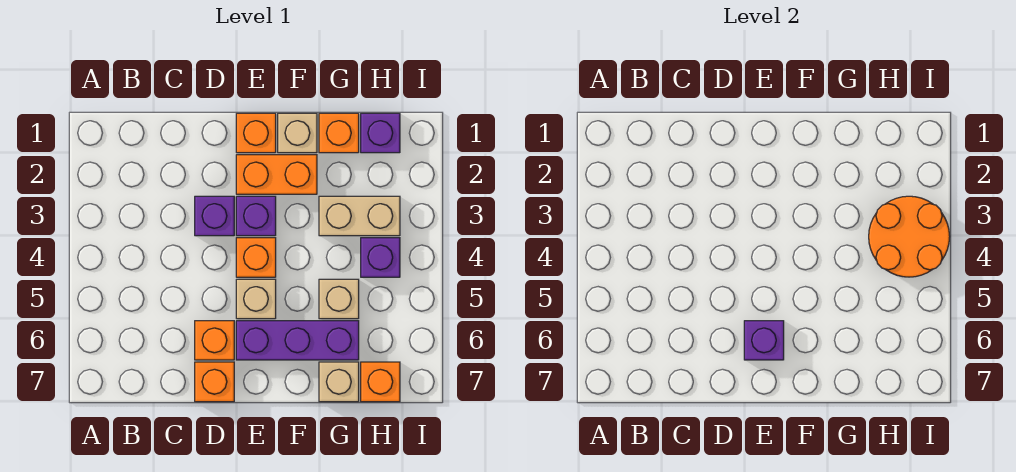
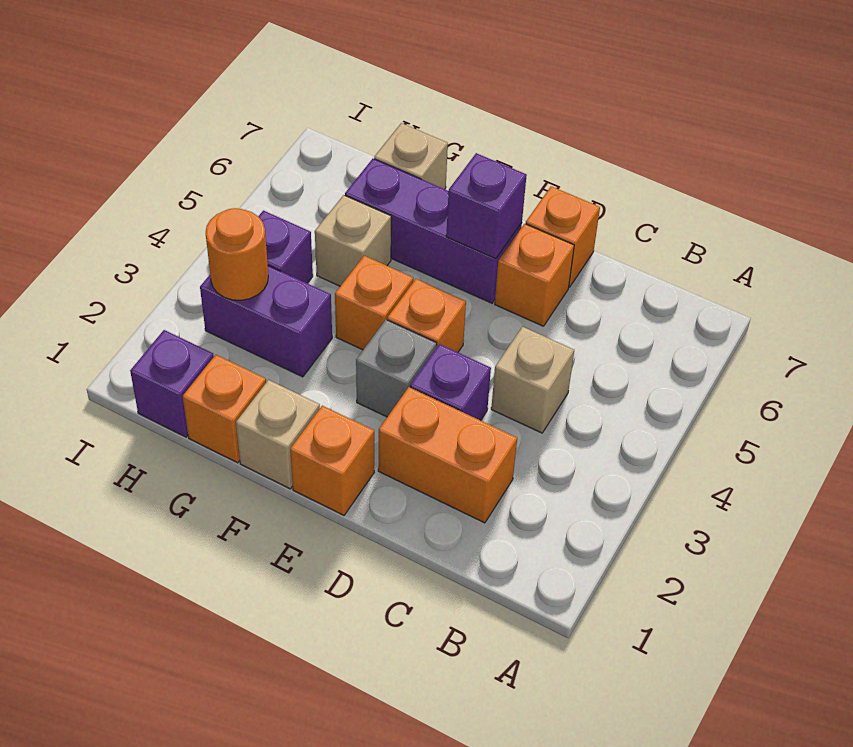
orange 1x2 brick [236,155,317,194] -> orange 1x2 brick moved to [378,387,517,523]
purple 1x1 brick [236,196,276,236] -> grey 1x1 brick [356,320,437,417]
tan 1x1 brick [236,279,276,319] -> tan 1x1 brick moved to [491,326,574,433]
tan 1x2 brick [319,196,400,236] -> purple 1x2 brick [200,266,332,377]
orange 2x2 round brick [869,196,950,277] -> orange 1x1 round brick [206,208,268,300]
orange 1x1 brick [361,362,400,402] -> orange 1x1 brick moved to [335,256,413,350]

